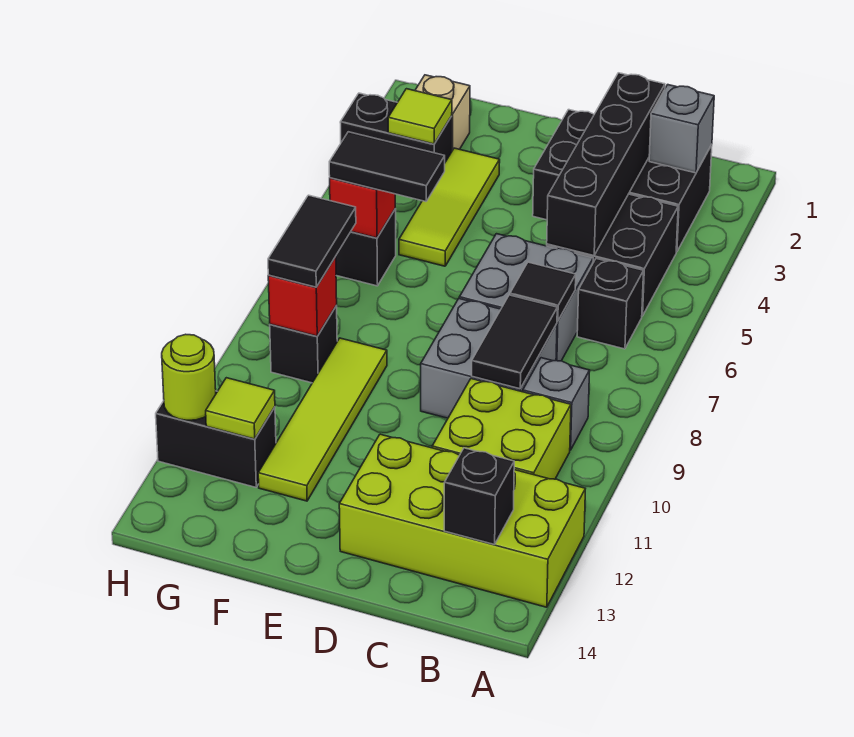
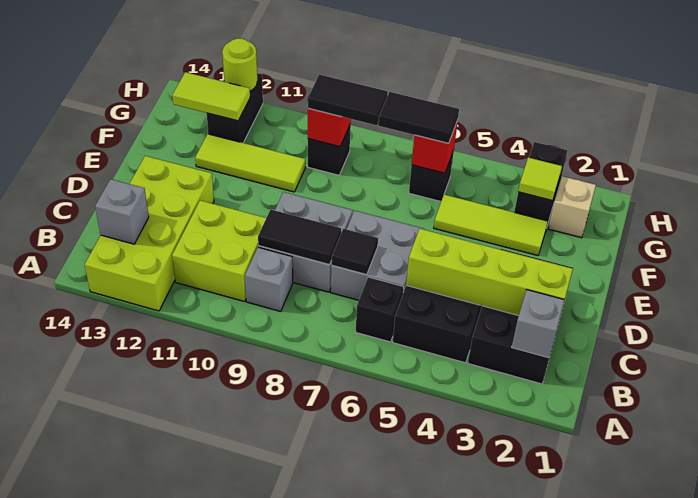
black 1x1 brick [444,448,514,545] -> grey 1x1 brick [95,179,149,244]
black 1x4 brick [547,73,665,256] -> lime 1x4 brick [406,229,573,316]
black 1x2 tile [329,132,445,202] -> black 1x2 tile turned to [379,92,459,143]
lime 1x4 tile [258,338,387,501] -> lime 1x3 tile [195,134,305,192]
lime 1x1 tile [206,378,275,439] -> lime 1x2 tile [172,72,250,121]

